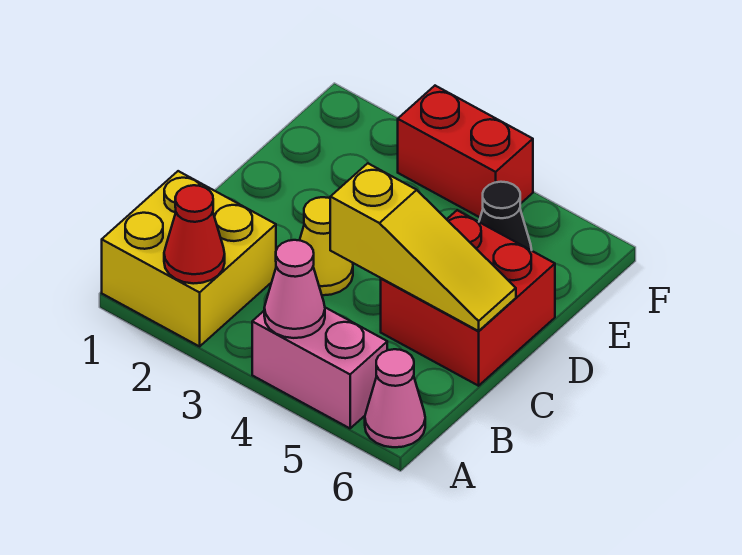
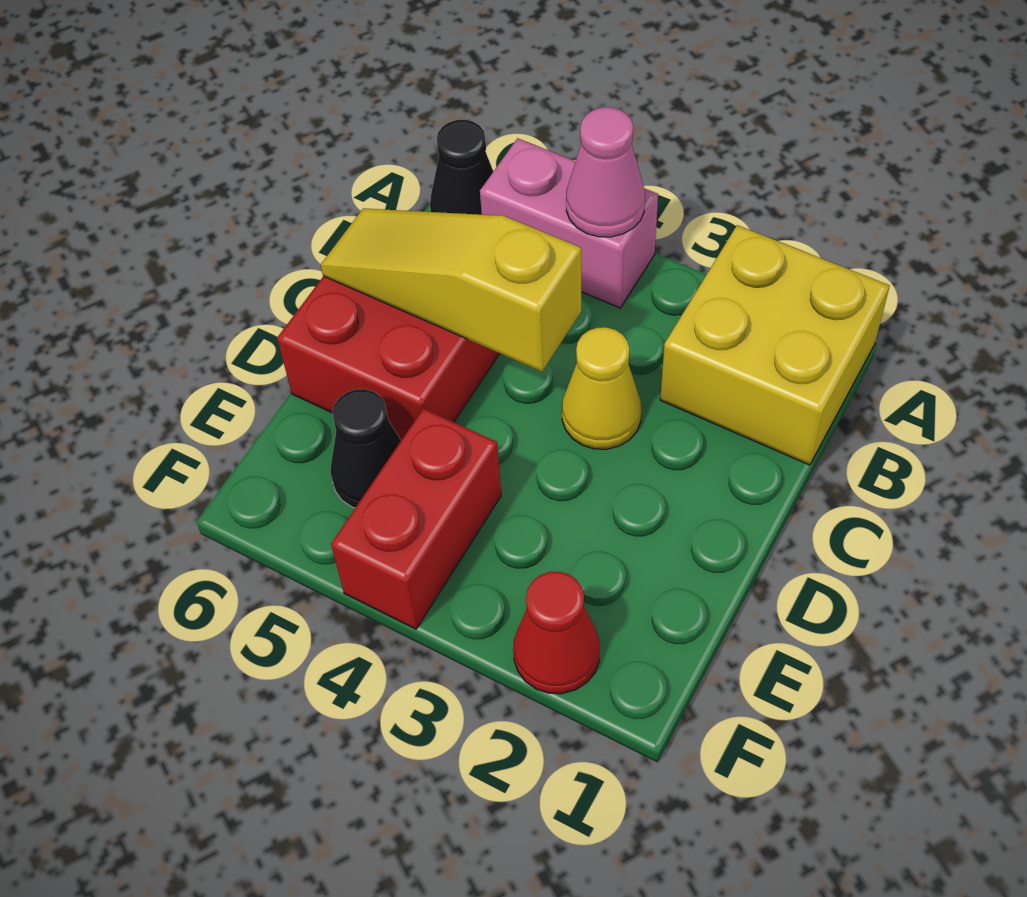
red 1x1 cone [164,185,225,284] -> red 1x1 cone moved to [513,572,600,694]
pink 1x1 cone [365,349,425,447] -> black 1x1 cone [430,120,493,215]
red 1x2 brick [398,86,533,217] -> red 1x2 brick turned to [331,409,501,629]

